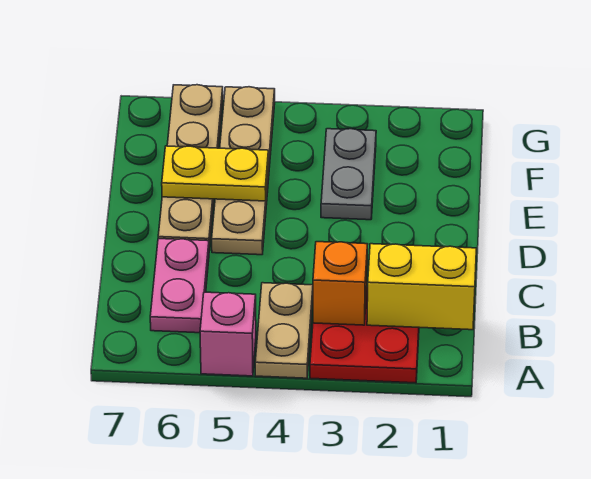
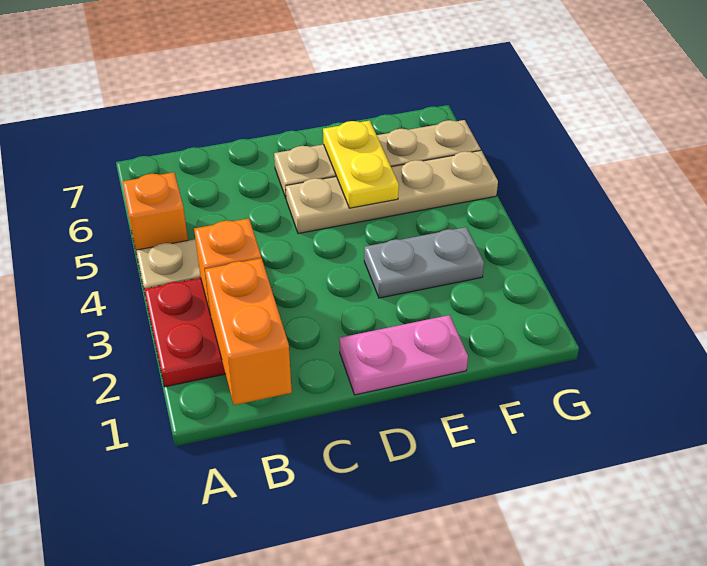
pink 1x1 brick [200,292,256,376] -> orange 1x1 brick [123,172,188,250]
yellow 1x2 brick [367,244,476,330] -> orange 1x2 brick [205,258,292,405]
pink 1x2 plate [150,239,209,333] -> pink 1x2 plate moved to [339,315,468,395]

